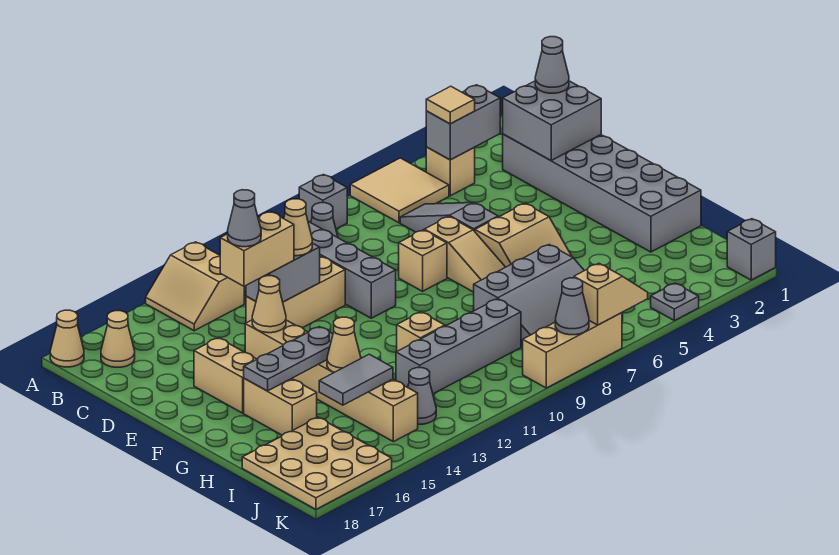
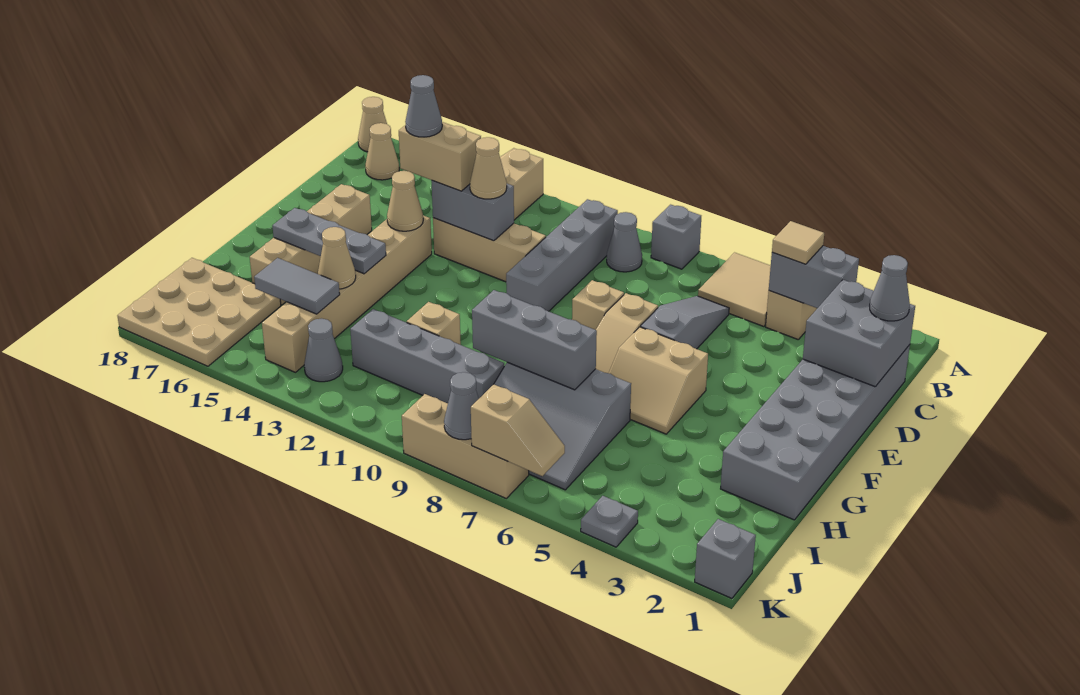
none -> grey 1x3 brick [472,290,597,390]

